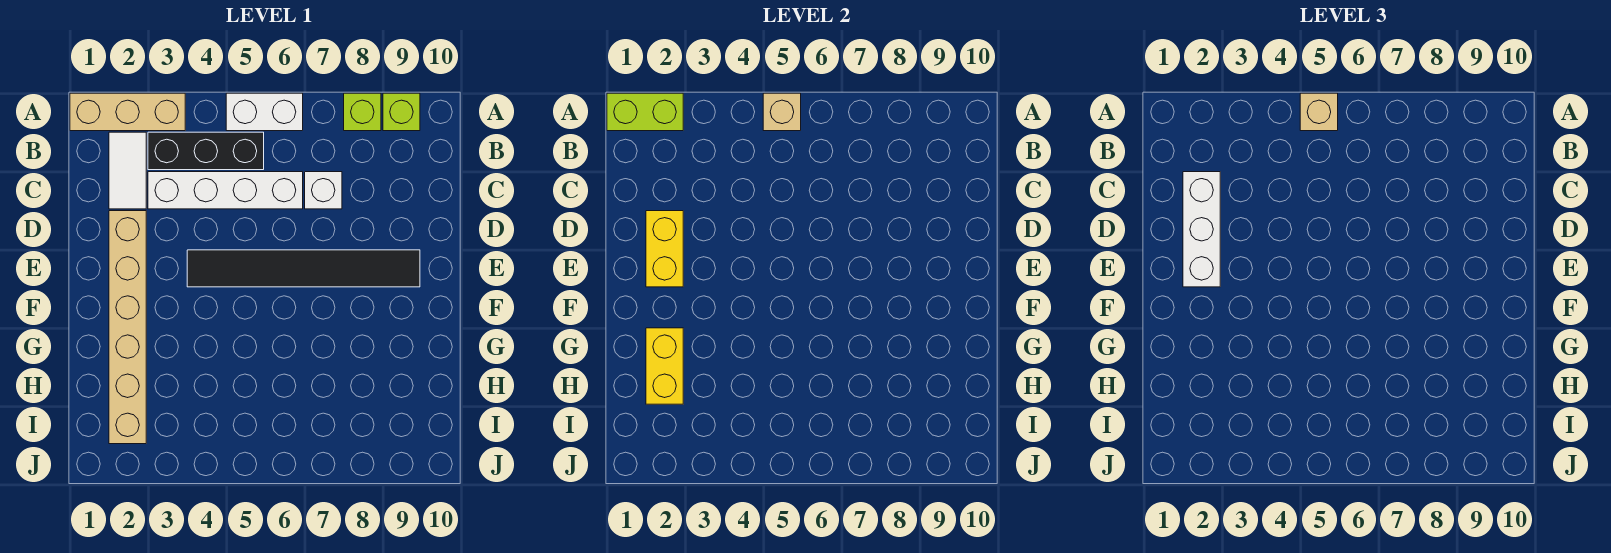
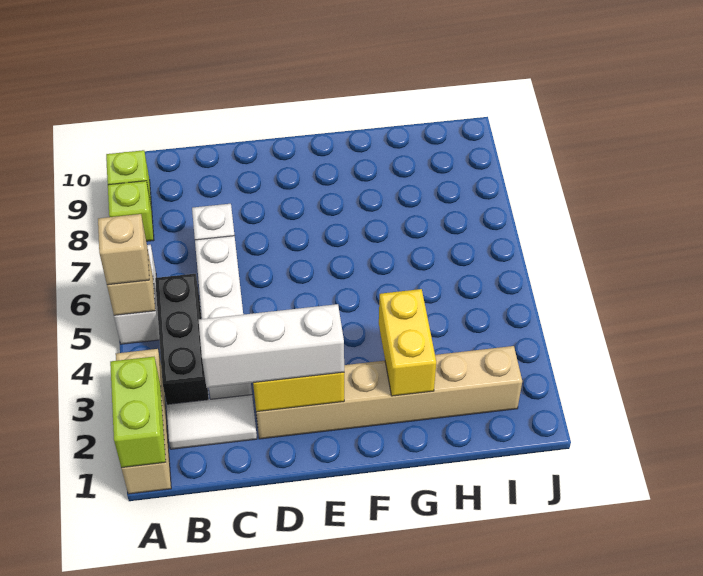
black 1x6 tile [187,250,420,287] -> none
yellow 1x2 brick [646,328,683,404] -> yellow 1x2 brick turned to [379,289,436,396]

